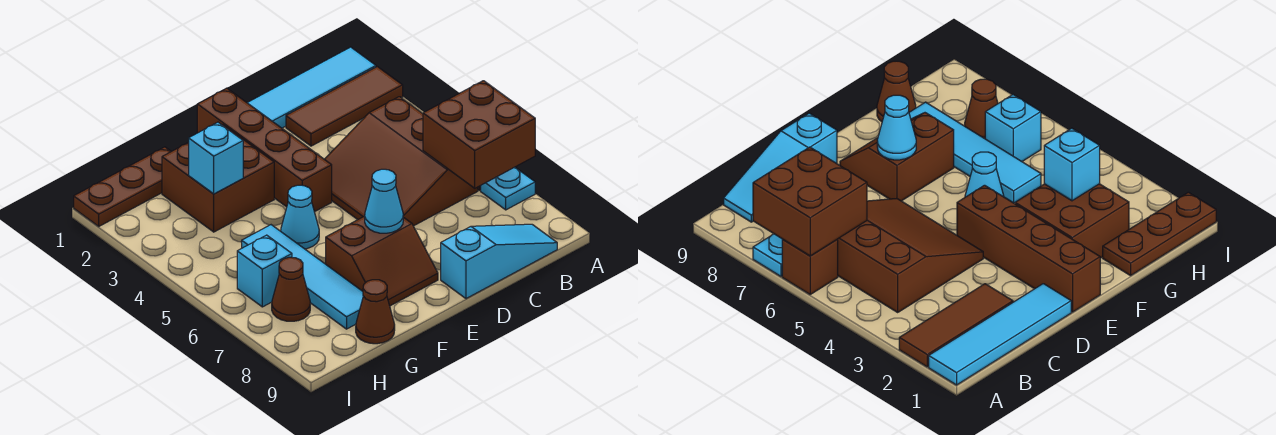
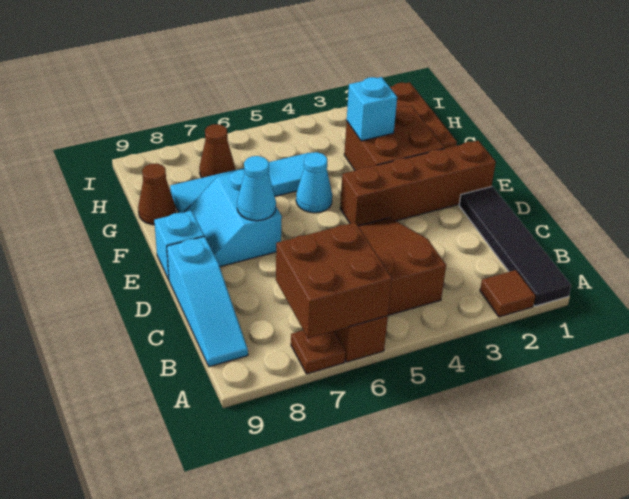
cyan 1x4 tile [247,47,376,128] -> black 1x4 tile [459,186,571,306]
brown 1x3 tile [286,67,403,146] -> brown 1x1 tile [480,270,536,317]
cyan 1x1 plate [481,167,535,210] -> brown 1x1 plate [291,330,345,374]
brown 2x2 slope [326,216,438,306] -> cyan 2x2 slope [185,170,282,267]
cyan 1x1 brick [237,235,292,307] -> cyan 1x1 brick moved to [154,211,204,280]

